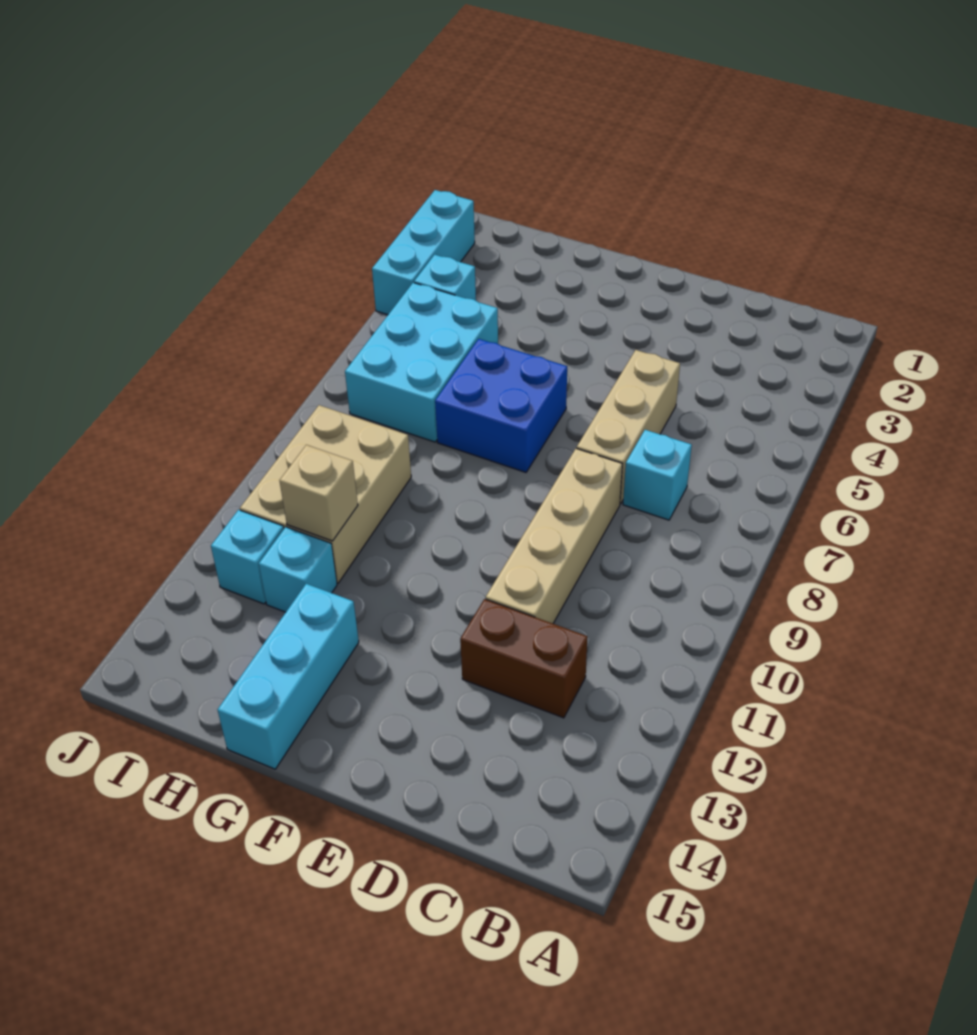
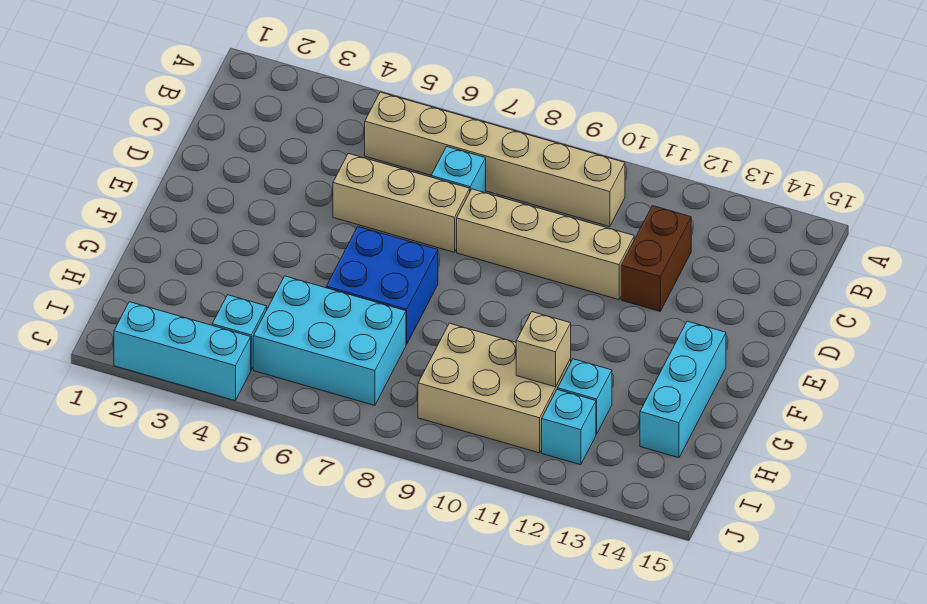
none -> tan 1x6 brick [365,92,625,227]
cyan 1x3 brick [218,584,359,769] -> cyan 1x3 brick turned to [640,321,726,458]

